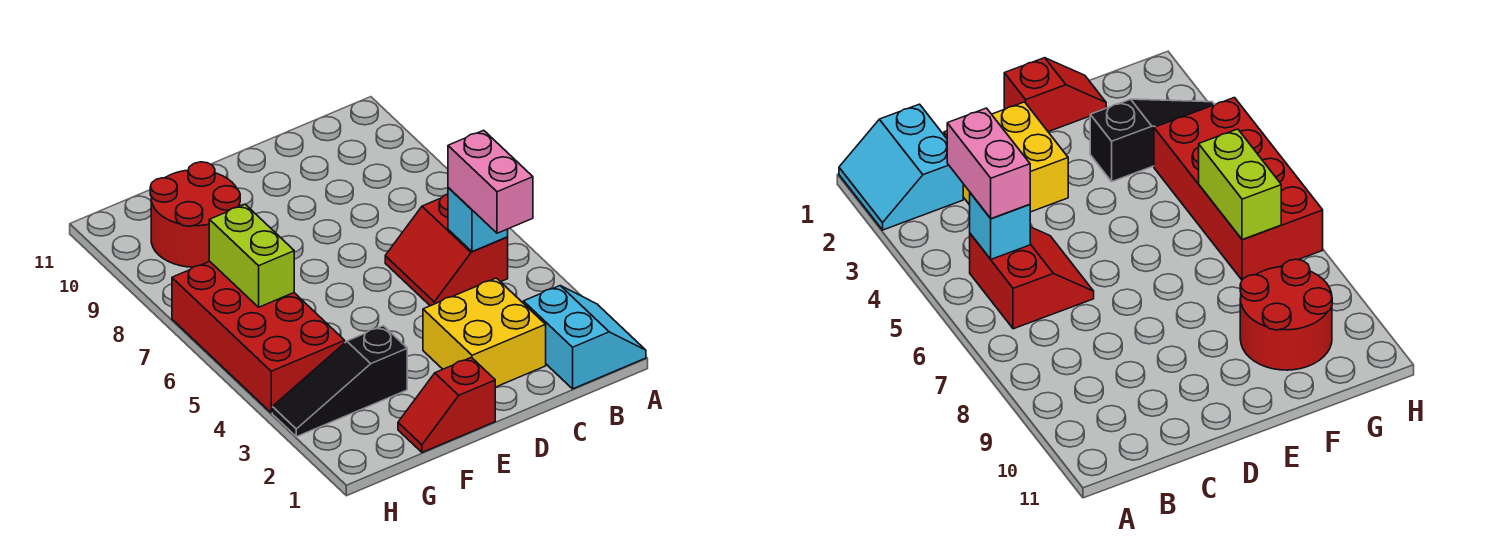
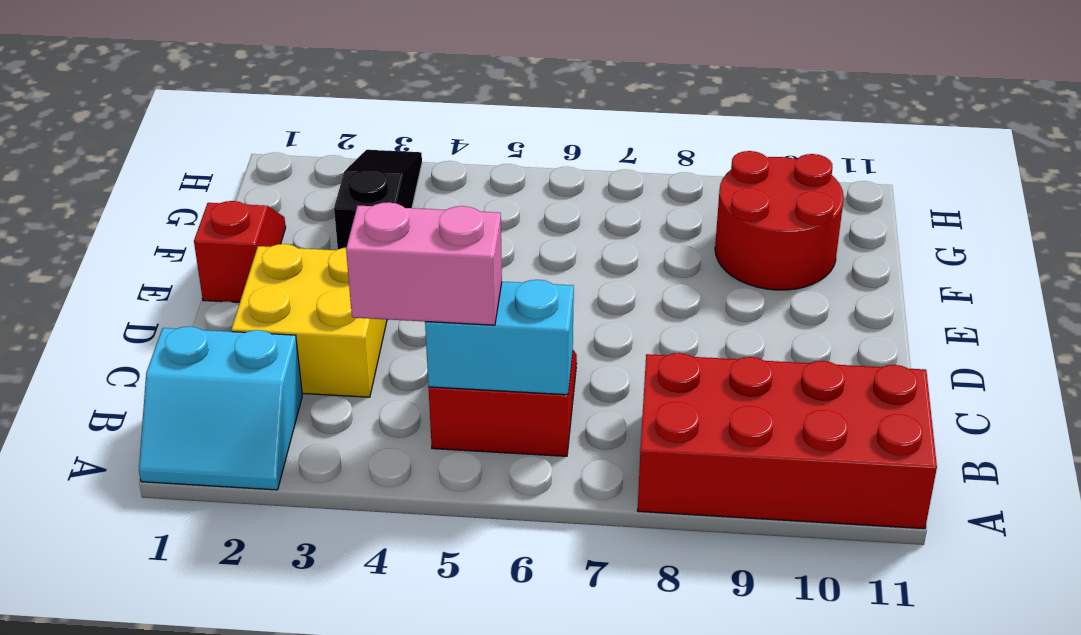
cyan 1x1 brick [448,188,508,252] -> cyan 1x2 brick [425,280,574,395]
red 2x4 brick [172,261,345,413] -> red 2x4 brick moved to [638,353,937,529]
lime 1x2 brick [209,204,294,307] -> none

